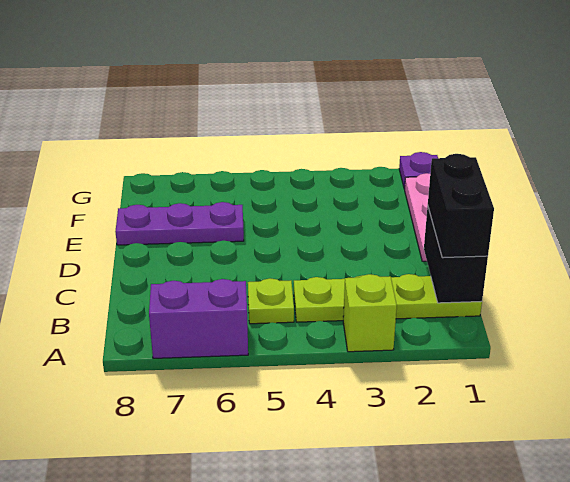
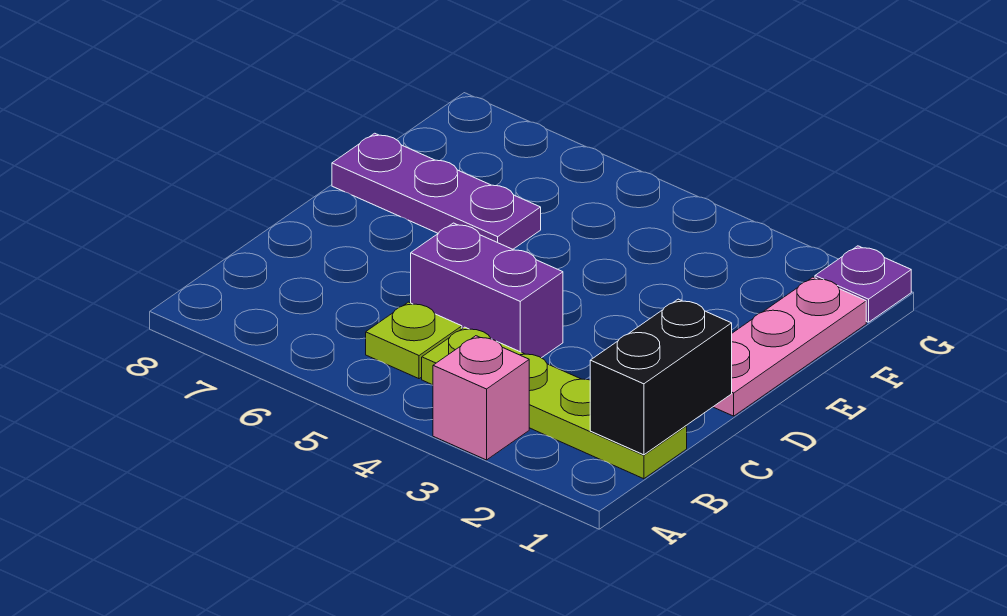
lime 1x1 brick [343,274,397,352] -> pink 1x1 brick [433,336,529,460]
purple 1x2 brick [149,279,248,358] -> purple 1x2 brick moved to [411,223,563,358]
black 1x2 brick [428,154,494,258] -> none

